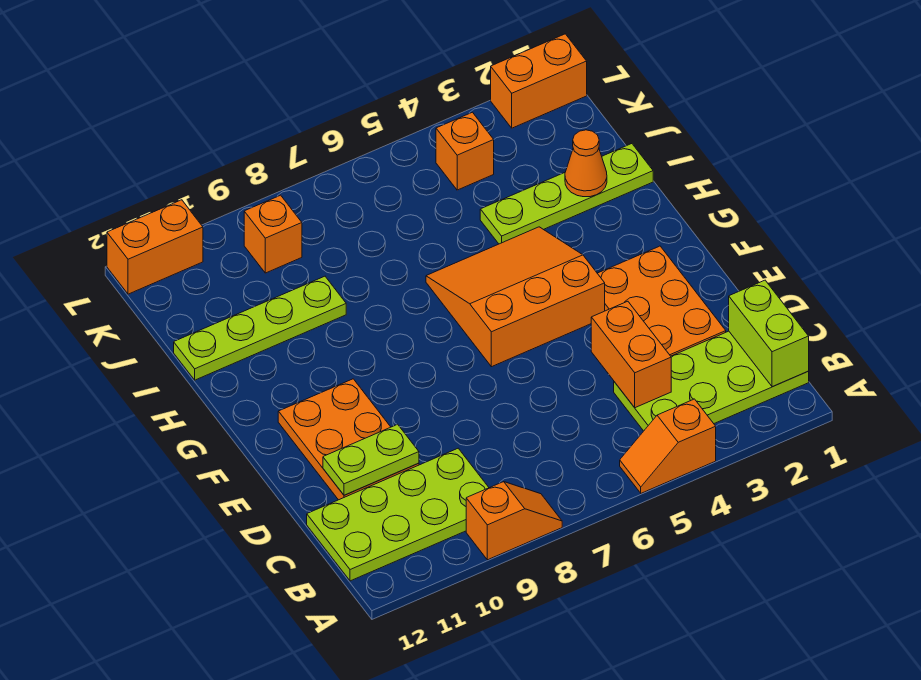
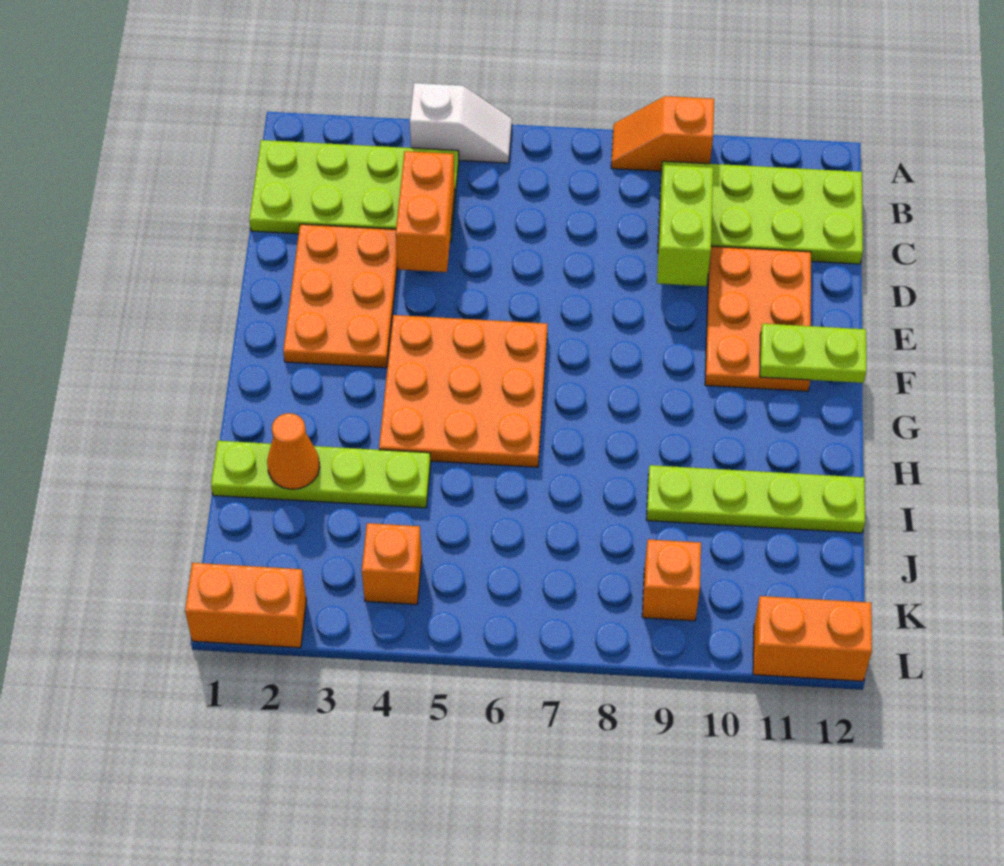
orange 1x2 slope [620,399,716,493] -> white 1x2 slope [410,83,512,163]
lime 1x2 brick [729,280,809,387] -> lime 1x2 brick moved to [657,165,713,286]
lime 1x2 plate [323,424,419,495] -> lime 1x2 plate moved to [760,324,866,383]
orange 3x3 slope [426,227,605,367] -> orange 3x3 plate [379,315,547,467]

